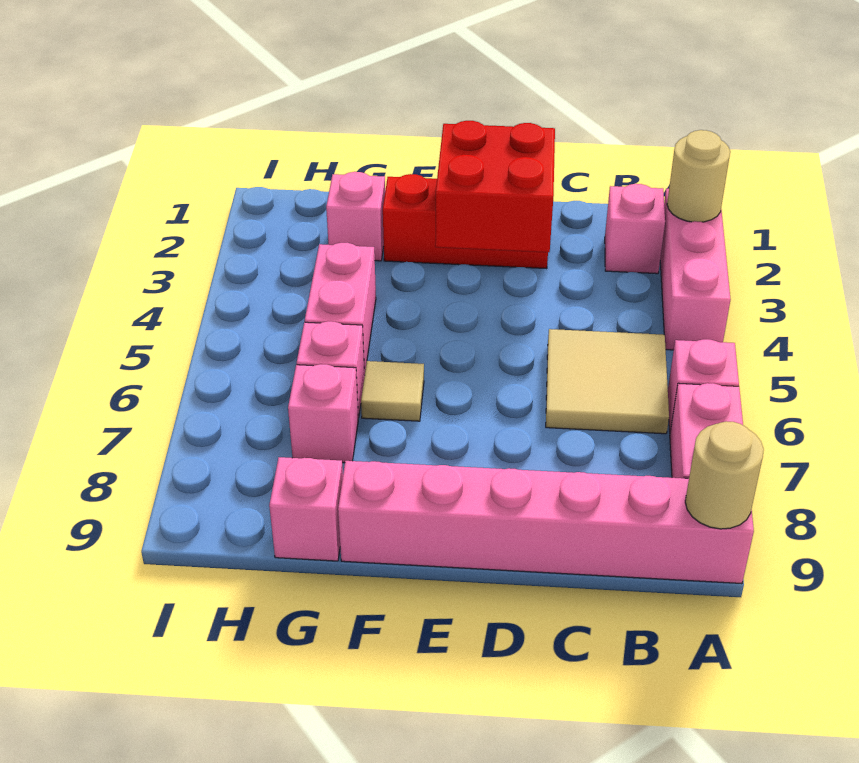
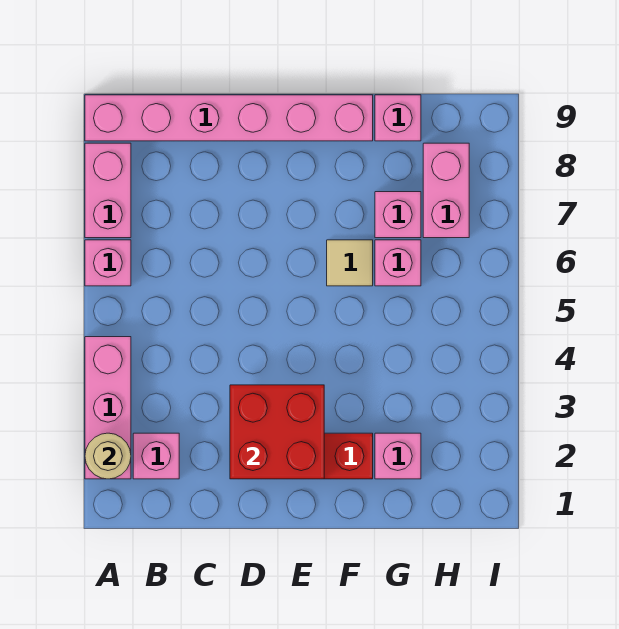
tan 1x1 round brick [685,421,764,529] -> none
tan 2x2 tile [546,329,669,434] -> none
pink 1x2 brick [305,243,376,375] -> pink 1x2 brick moved to [423,143,469,238]

